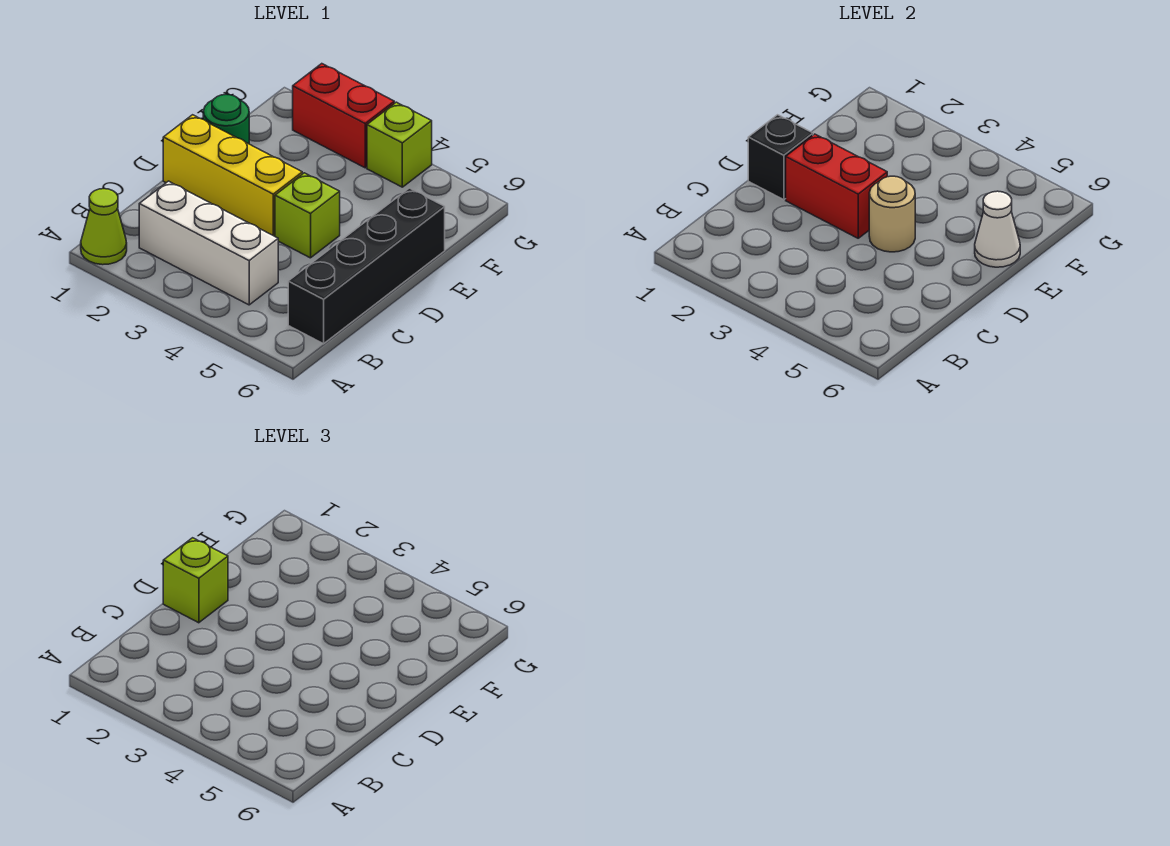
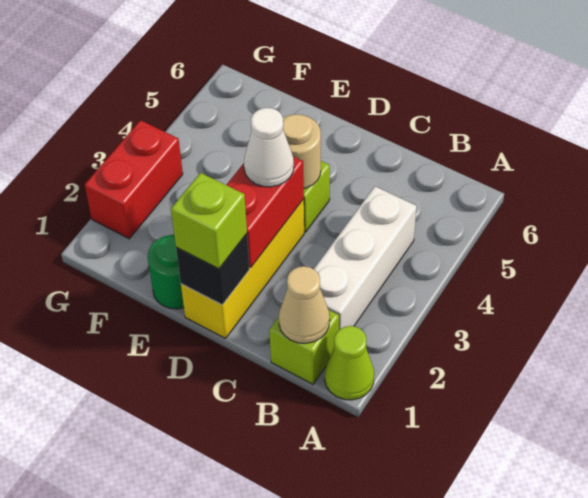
none -> tan 1x1 cone [279,266,330,343]
black 1x4 brick [288,188,445,344] -> none
white 1x1 cone [975,191,1020,267] -> white 1x1 cone moved to [244,108,294,187]
lime 1x1 brick [367,102,432,187] -> lime 1x1 brick moved to [269,310,339,384]

